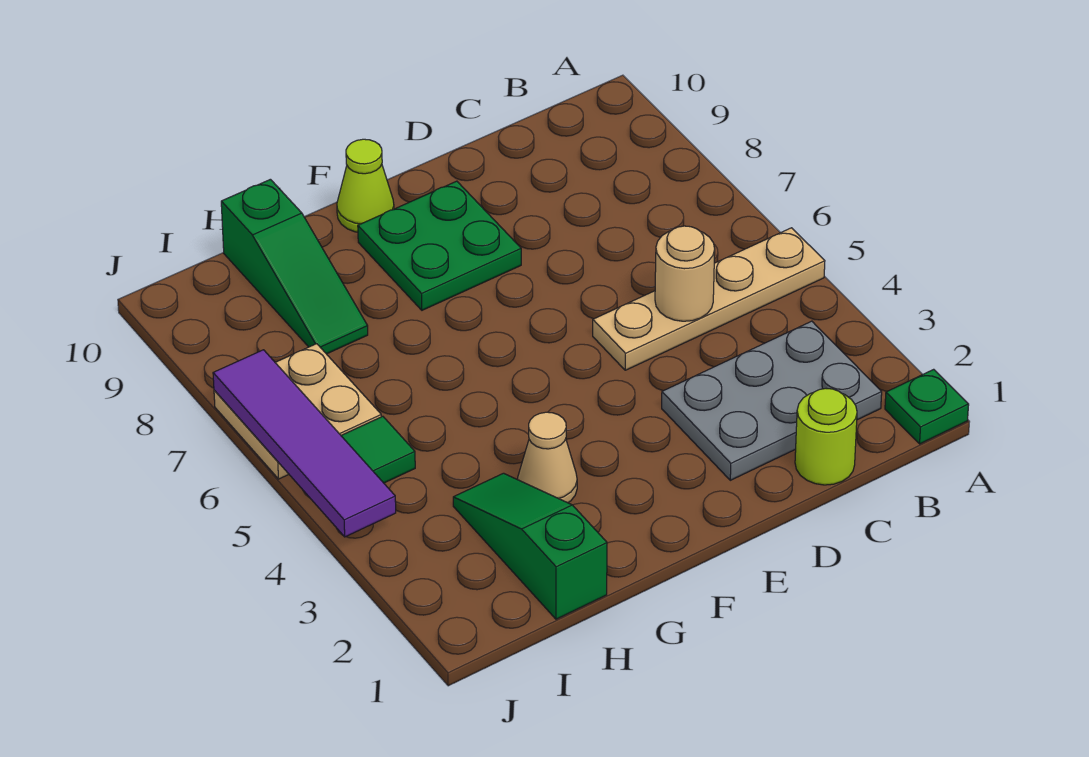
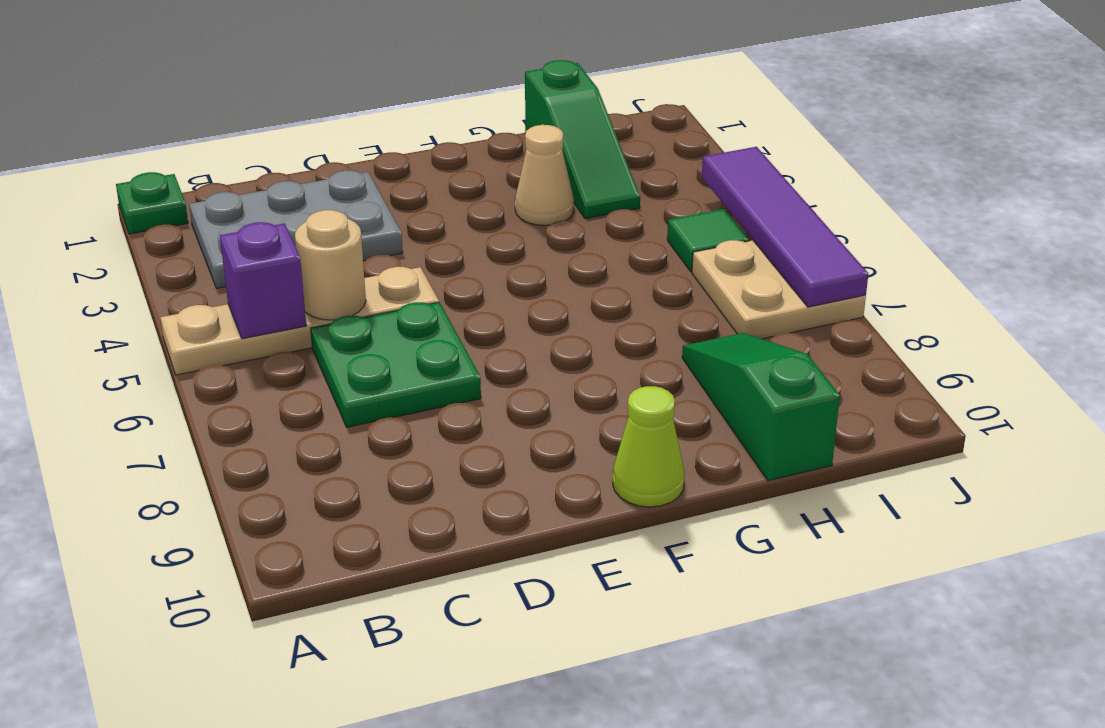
none -> purple 1x1 brick [220,222,306,339]
lime 1x1 round brick [795,389,857,485] -> none
green 2x2 plate [358,181,521,310] -> green 2x2 plate moved to [311,302,481,427]

